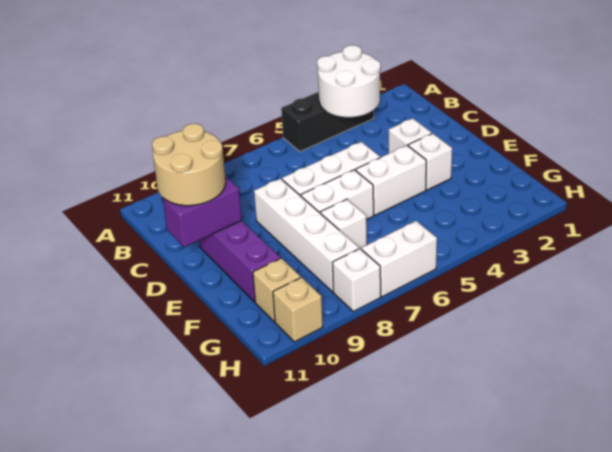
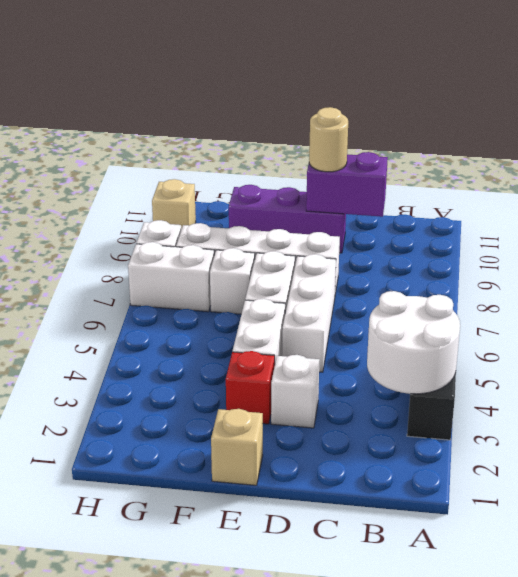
tan 2x2 round brick [152,124,226,206] -> tan 1x1 round brick [309,107,348,172]
purple 1x2 brick [163,176,242,247] -> purple 1x2 brick turned to [306,152,388,217]
white 1x1 brick [408,133,452,190] -> red 1x1 brick [226,351,275,424]
tan 1x1 brick [253,258,301,322] -> tan 1x1 brick moved to [211,409,263,485]
white 1x2 brick [361,221,437,297] -> white 1x2 brick turned to [128,242,214,312]

